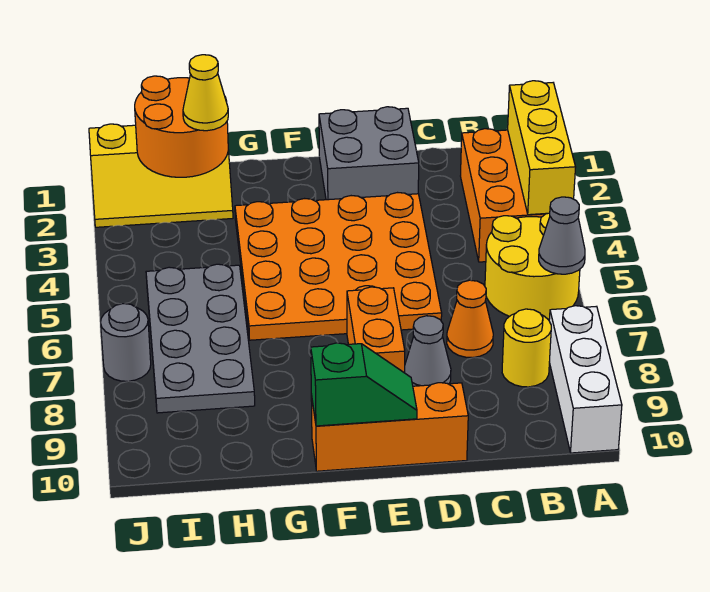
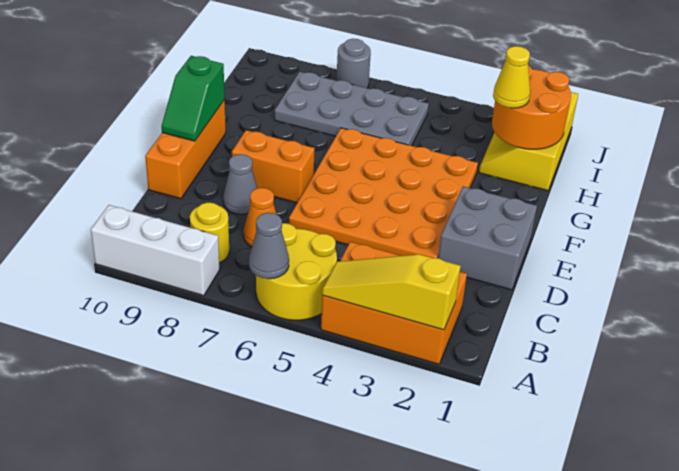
yellow 1x3 brick [508,81,576,215] -> yellow 1x3 slope [322,254,461,330]

